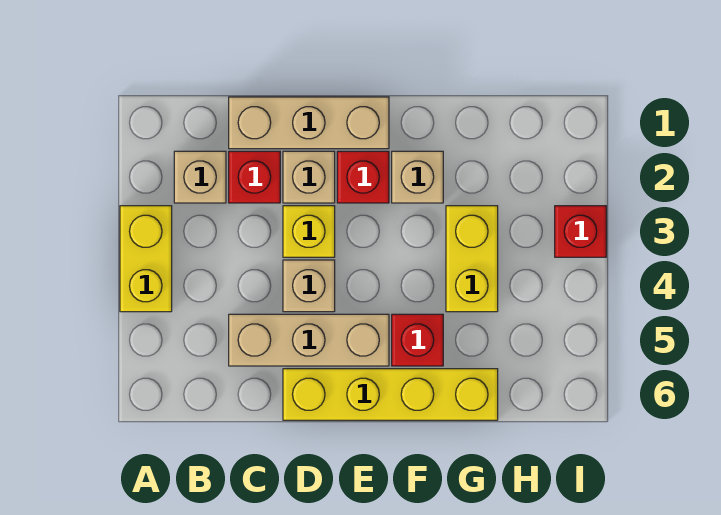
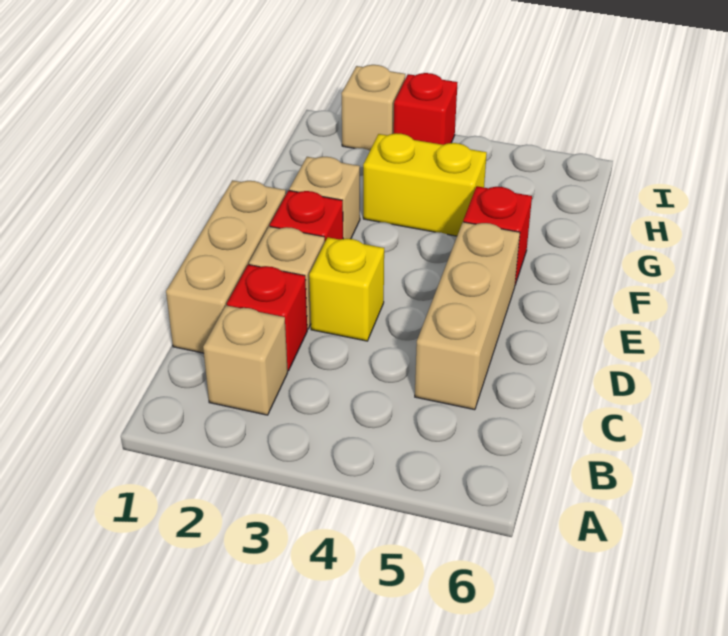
yellow 1x2 brick [120,206,172,312] -> none
tan 1x1 brick [283,260,335,312] -> tan 1x1 brick moved to [341,65,405,151]
yellow 1x4 brick [283,369,498,420] -> none

